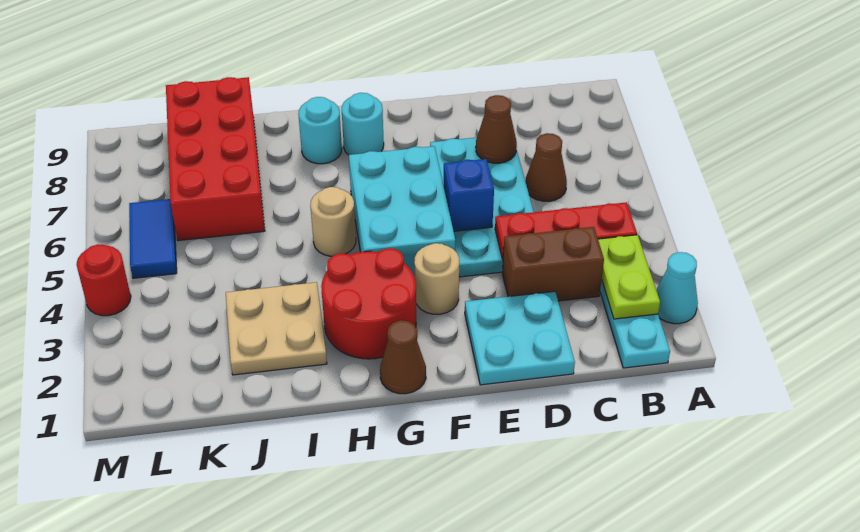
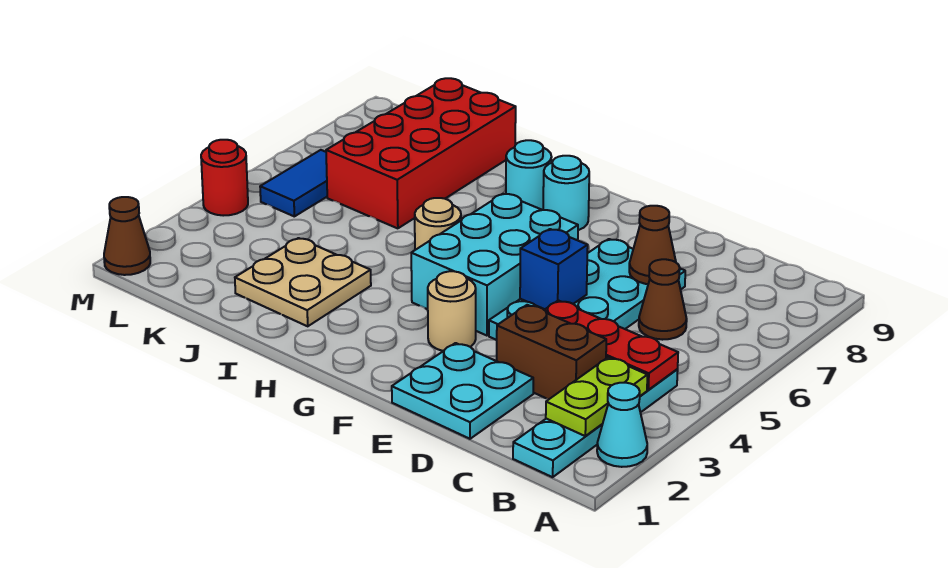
brown 1x1 cone [380,320,426,394] -> brown 1x1 cone moved to [104,197,150,275]
red 2x2 round brick [321,248,416,359] -> none

